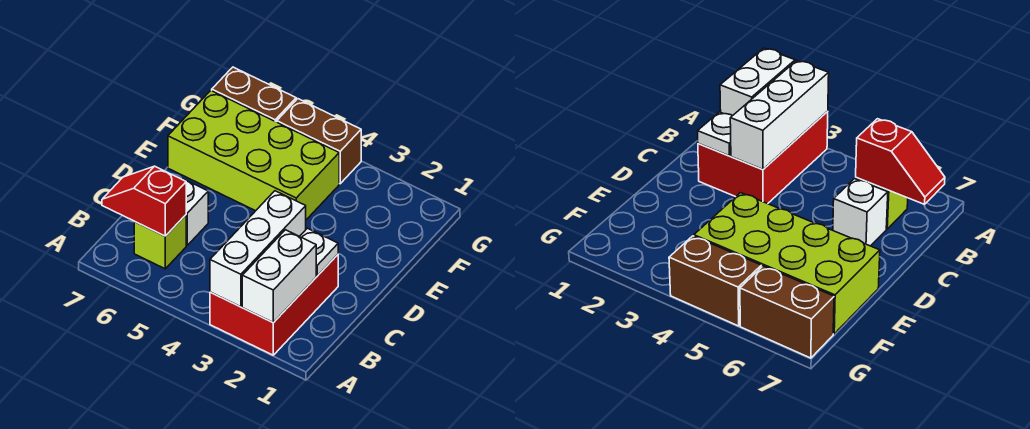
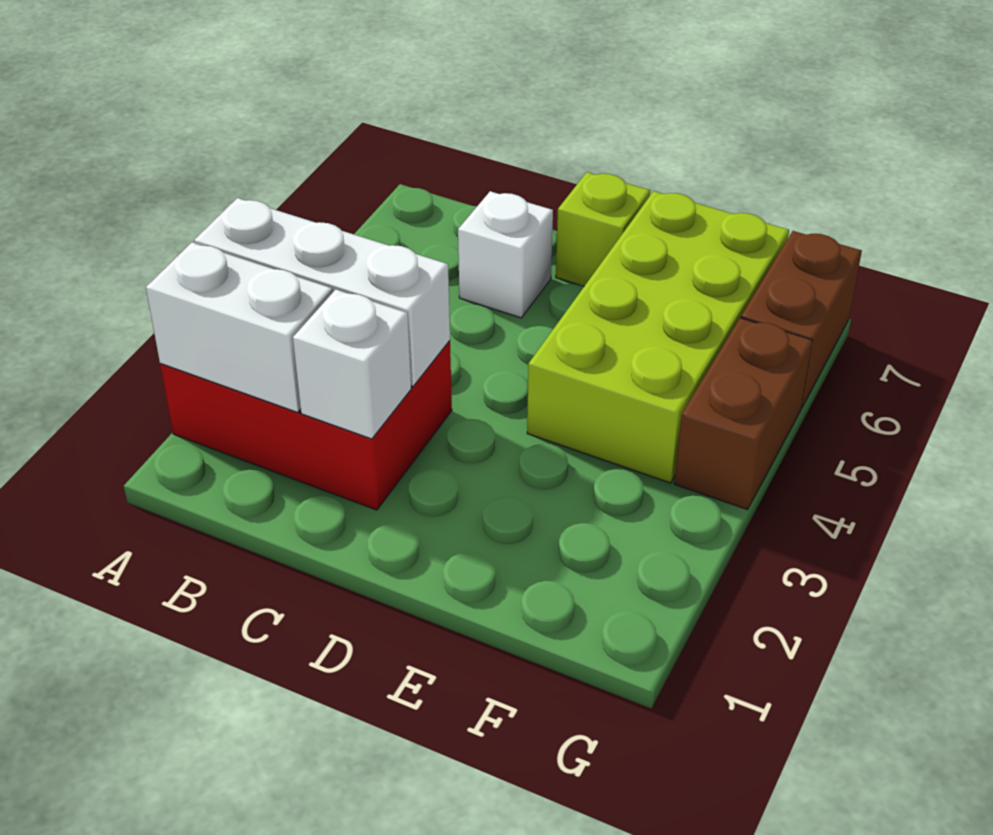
lime 1x1 brick [134,215,186,269] -> lime 1x1 brick moved to [556,172,650,286]
red 1x2 slope [102,166,186,236] -> none
white 1x1 plate [300,228,338,276] -> white 1x1 brick [293,290,411,439]

